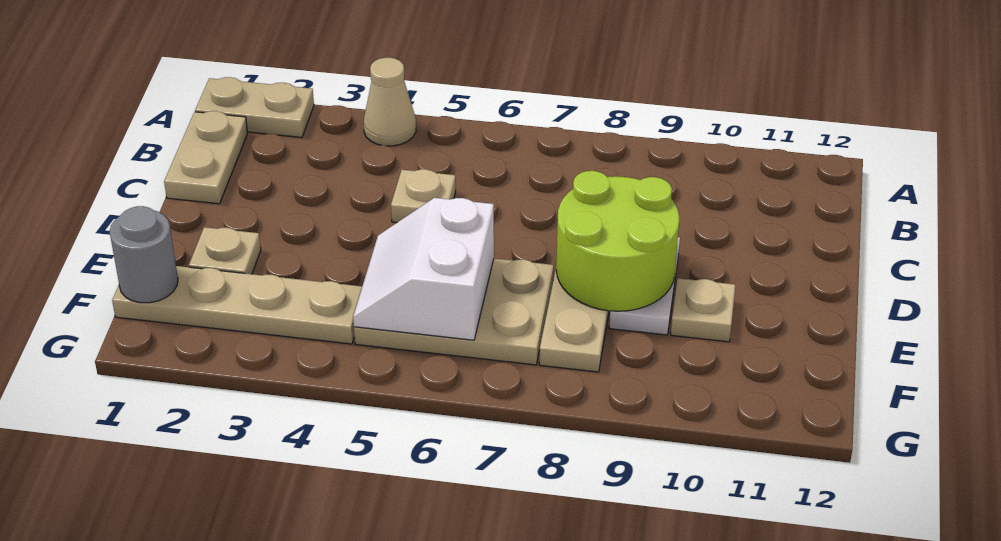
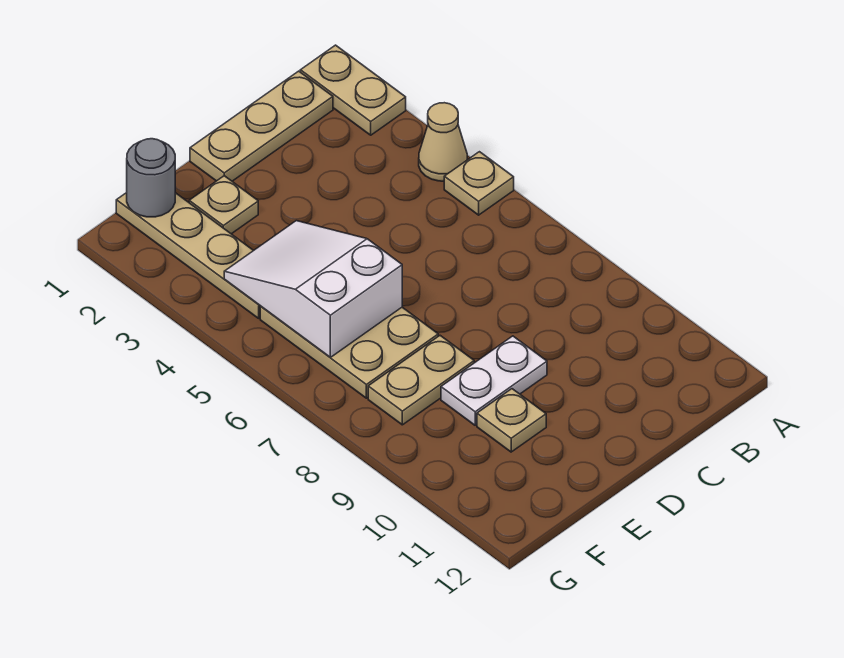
tan 1x2 plate [164,111,248,204] -> tan 1x3 plate [190,71,333,181]
tan 1x1 plate [391,169,456,223] -> tan 1x1 plate moved to [444,152,514,215]
lime 2x2 round brick [556,171,679,311] -> none
white 2x2 slope [353,198,494,340] -> white 2x3 slope [224,221,402,357]

